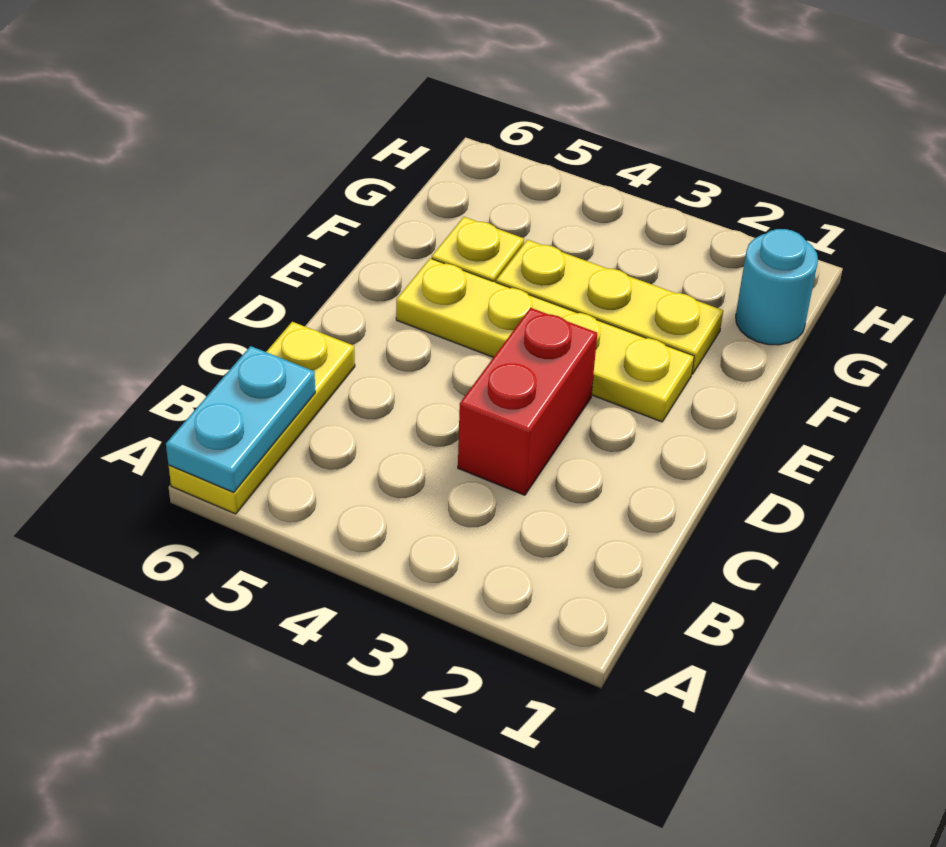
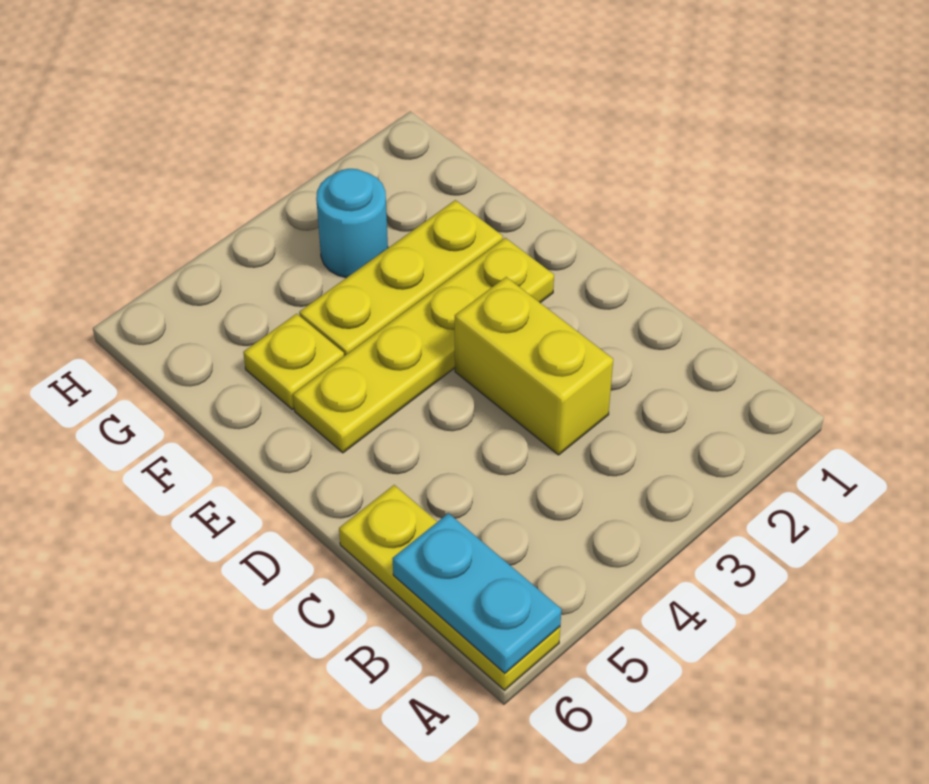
red 1x2 brick [458,308,597,495] -> yellow 1x2 brick [455,277,613,455]
cyan 1x1 round brick [736,229,818,345] -> cyan 1x1 round brick moved to [316,169,388,278]

